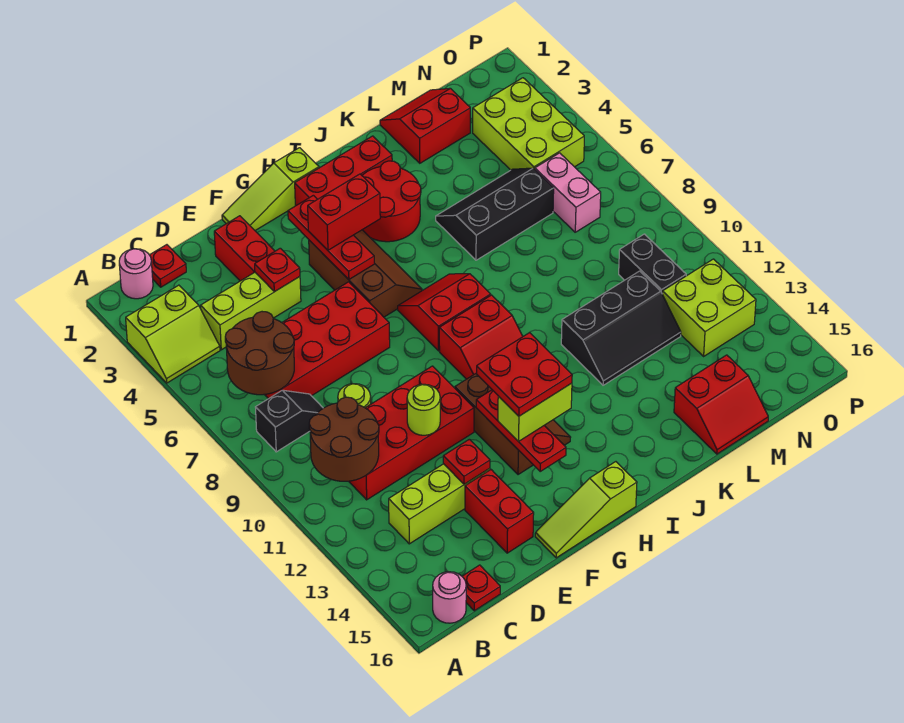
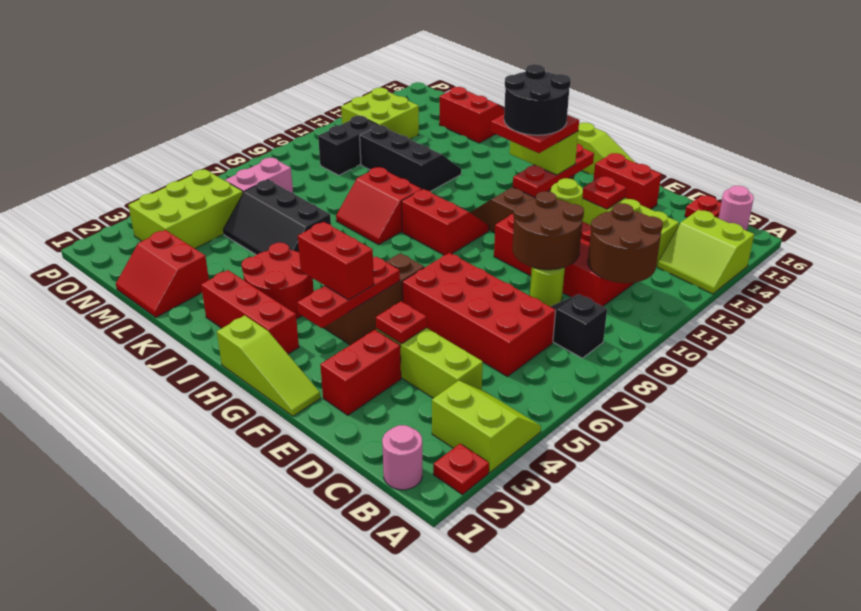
none -> lime 2x2 slope [658,210,754,294]
brown 2x2 round brick [225,312,294,395] -> brown 2x2 round brick moved to [512,191,584,270]
red 1x1 plate [150,245,186,287] -> red 1x1 plate moved to [433,444,489,494]
red 1x2 brick [465,470,534,553] -> red 1x2 brick turned to [593,153,661,209]
none -> black 2x2 round brick [504,64,571,135]
red 2x2 slope [398,274,491,351] -> red 2x2 slope moved to [336,167,422,245]

